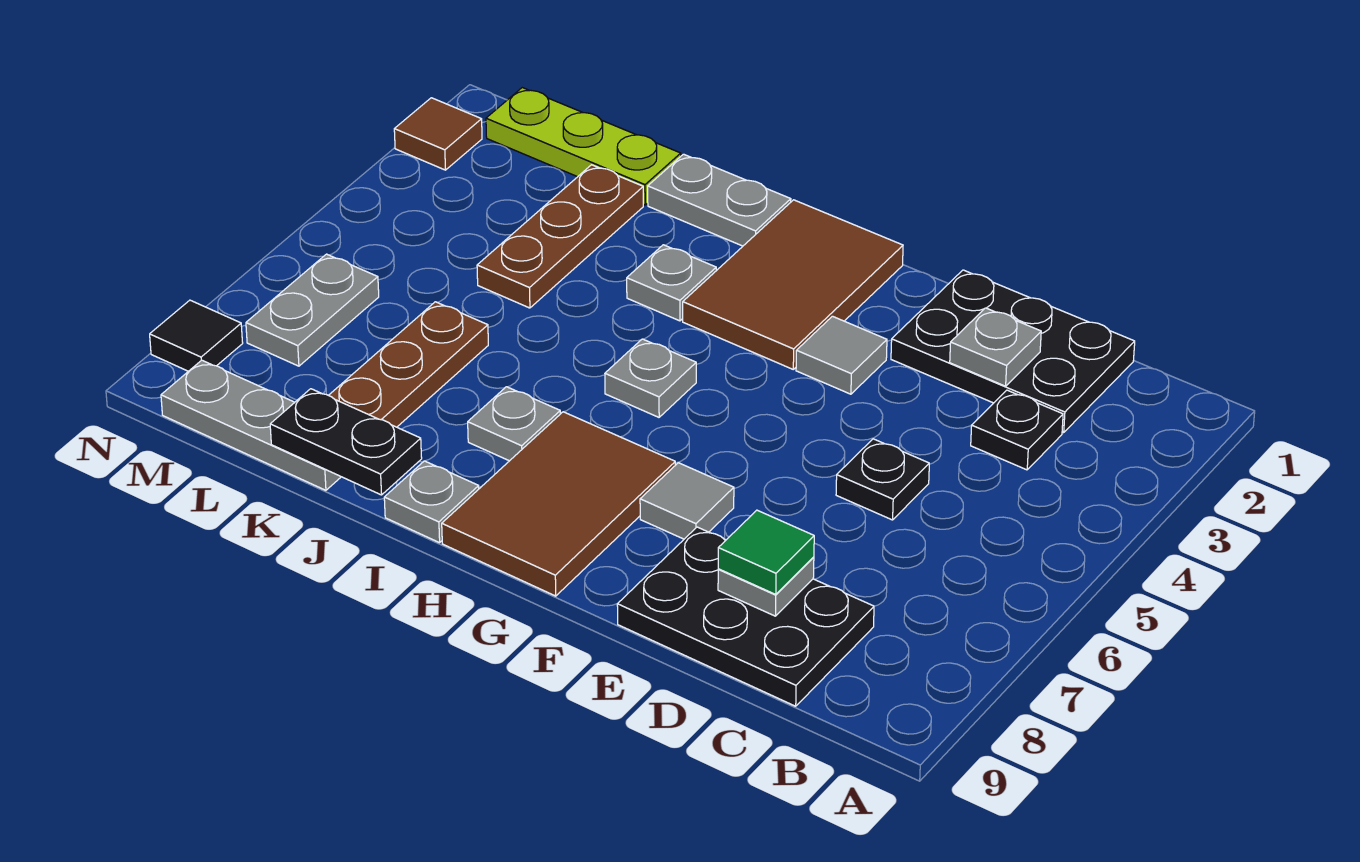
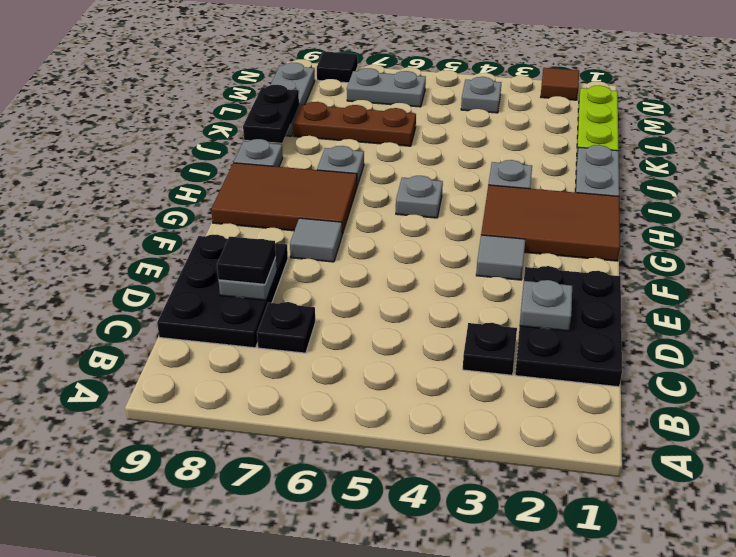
black 1x1 plate [836,439,929,520] -> black 1x1 plate moved to [257,302,315,353]
green 1x1 tile [718,510,814,594] -> black 1x1 tile [217,236,276,284]
brown 1x3 plate [477,165,643,308] -> none
none -> grey 1x1 plate [461,77,501,113]

